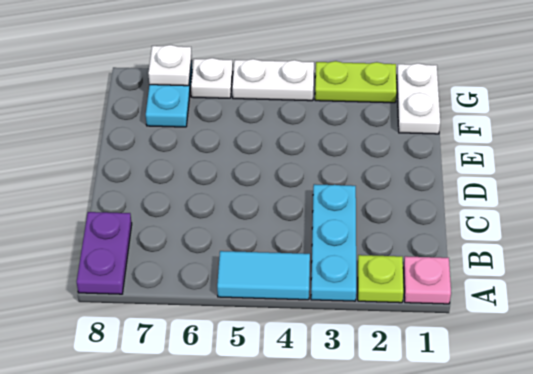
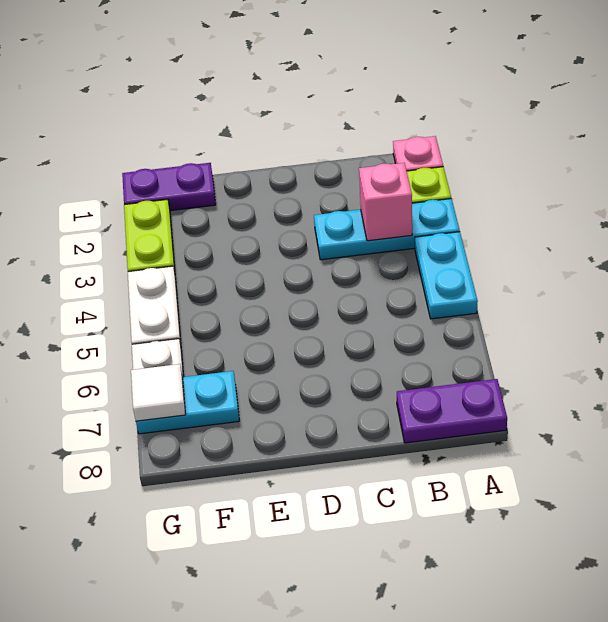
cyan 1x2 tile [217,251,310,300] -> cyan 1x2 plate [415,232,478,319]
none -> pink 1x1 brick [359,163,412,241]
white 1x2 plate [396,63,440,134] -> purple 1x2 plate [122,163,216,211]
white 1x1 plate [148,45,192,86] -> white 1x1 tile [131,364,186,421]

